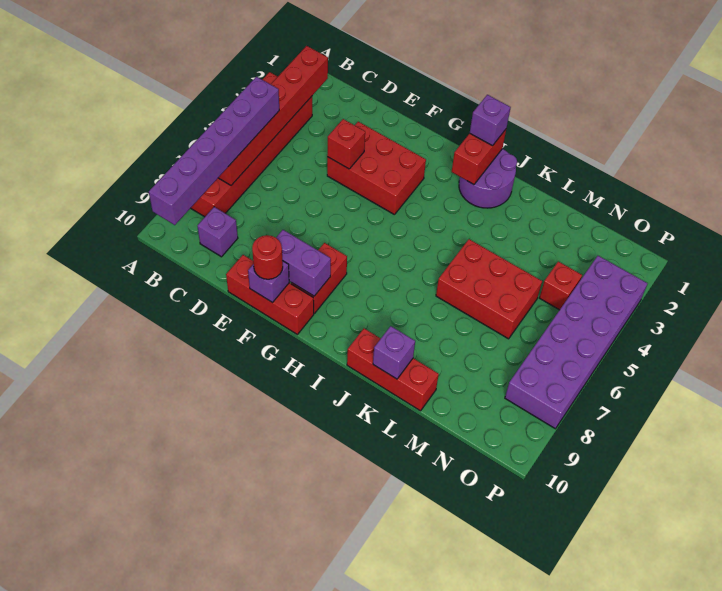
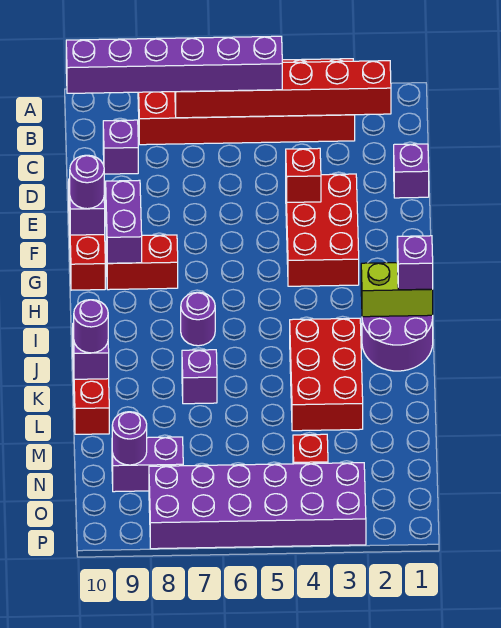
none -> purple 1x1 brick [394,144,429,198]
red 1x1 round brick [252,235,283,279] -> purple 1x1 round brick [69,155,104,209]
red 1x2 brick [452,130,506,184] -> lime 1x2 brick [361,263,433,317]
none -> purple 1x1 round brick [181,292,215,346]
red 2x3 brick [436,239,542,339] -> red 2x3 brick moved to [290,318,363,431]
none -> purple 1x1 brick [182,350,217,404]
none -> purple 1x1 round brick [73,300,108,353]
none -> purple 1x2 brick [112,437,183,492]
none -> purple 1x1 round brick [112,412,147,465]

